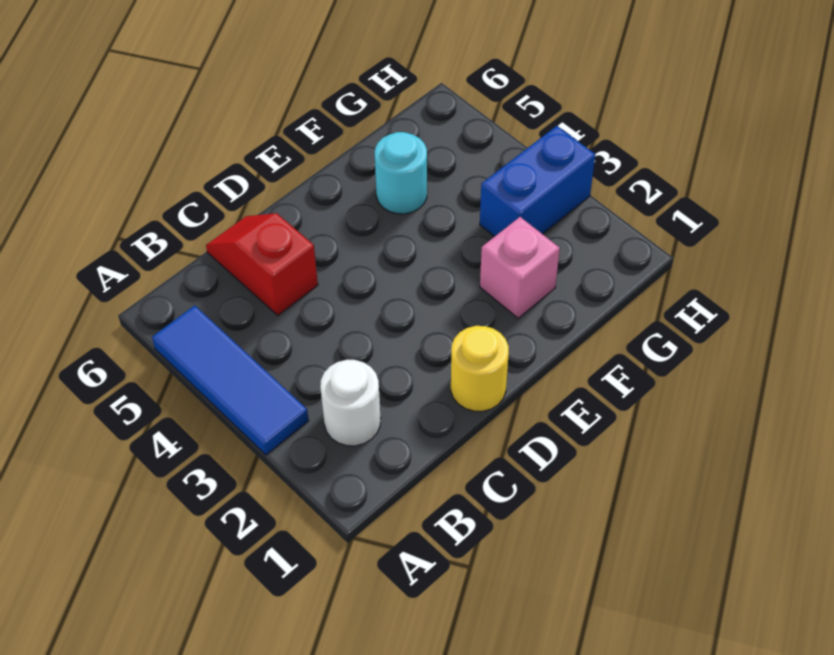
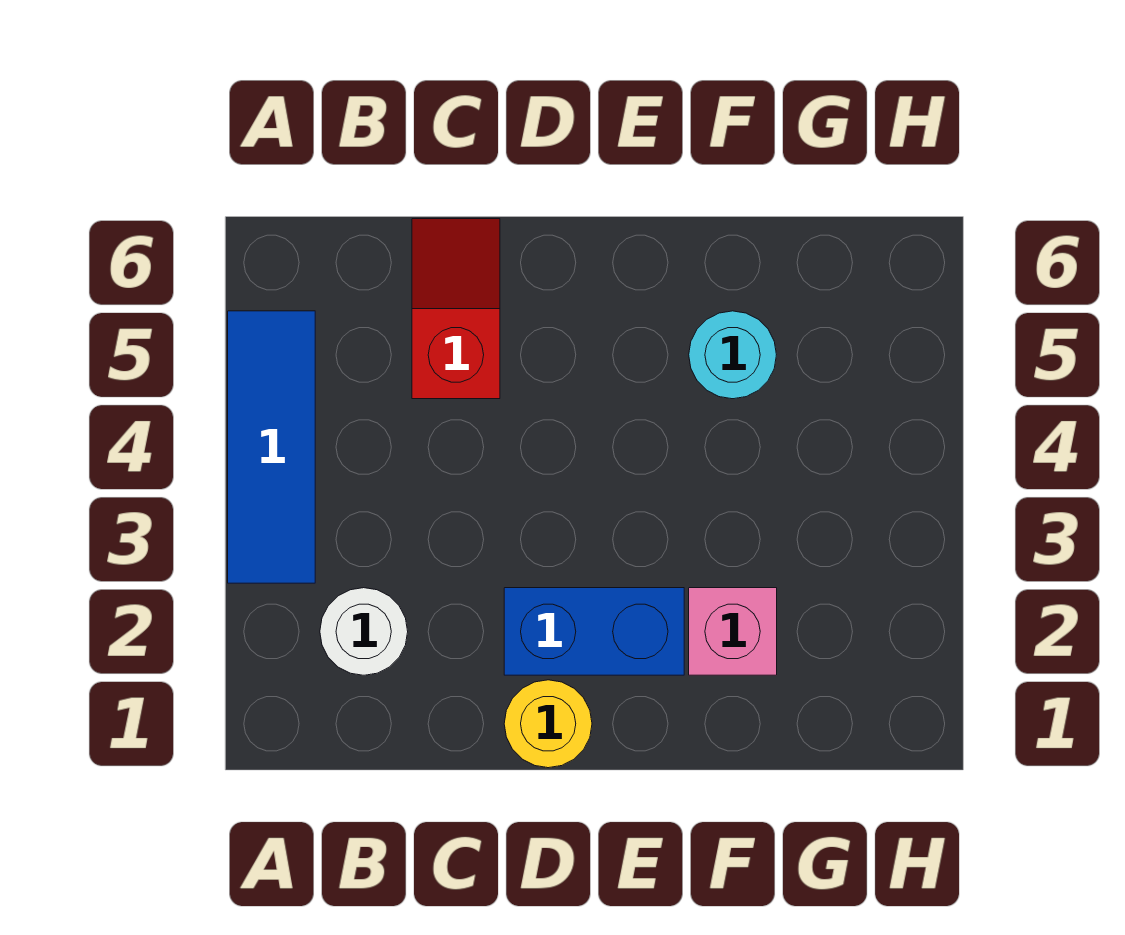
blue 1x2 brick [480,126,595,237] -> blue 1x2 brick moved to [504,588,684,675]

